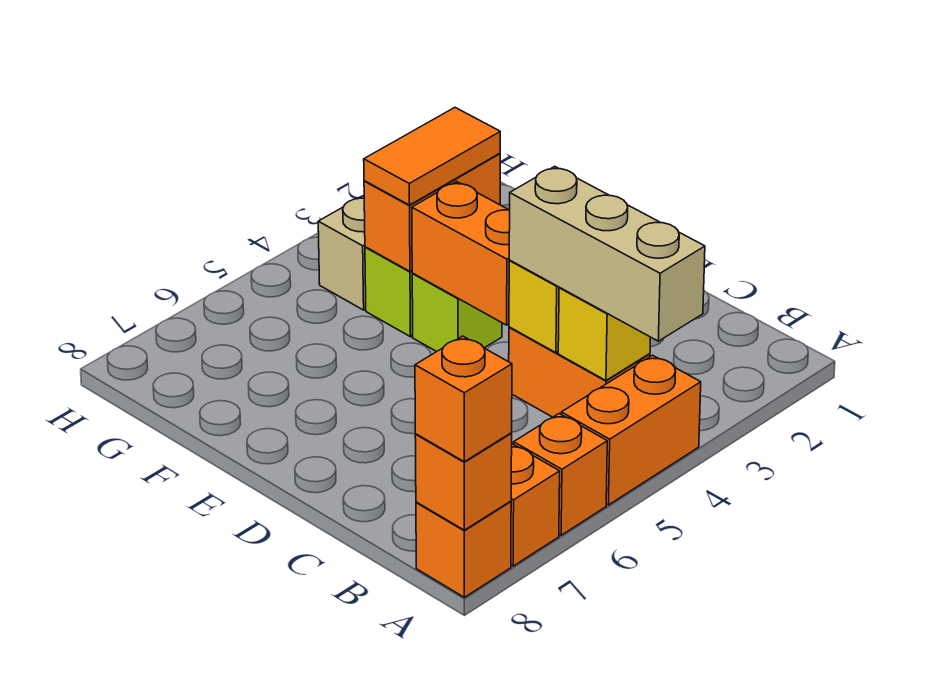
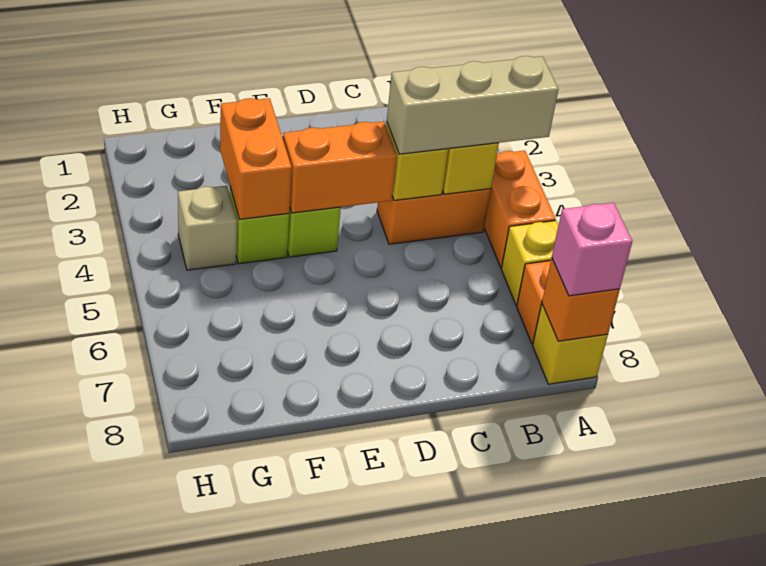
orange 1x1 brick [514,414,607,535] -> yellow 1x1 brick [501,221,559,305]
orange 1x1 brick [416,501,511,597] -> yellow 1x1 brick [533,304,608,384]
orange 1x1 brick [415,336,512,462] -> pink 1x1 brick [552,203,632,296]
orange 1x2 tile [364,108,500,205] -> none

